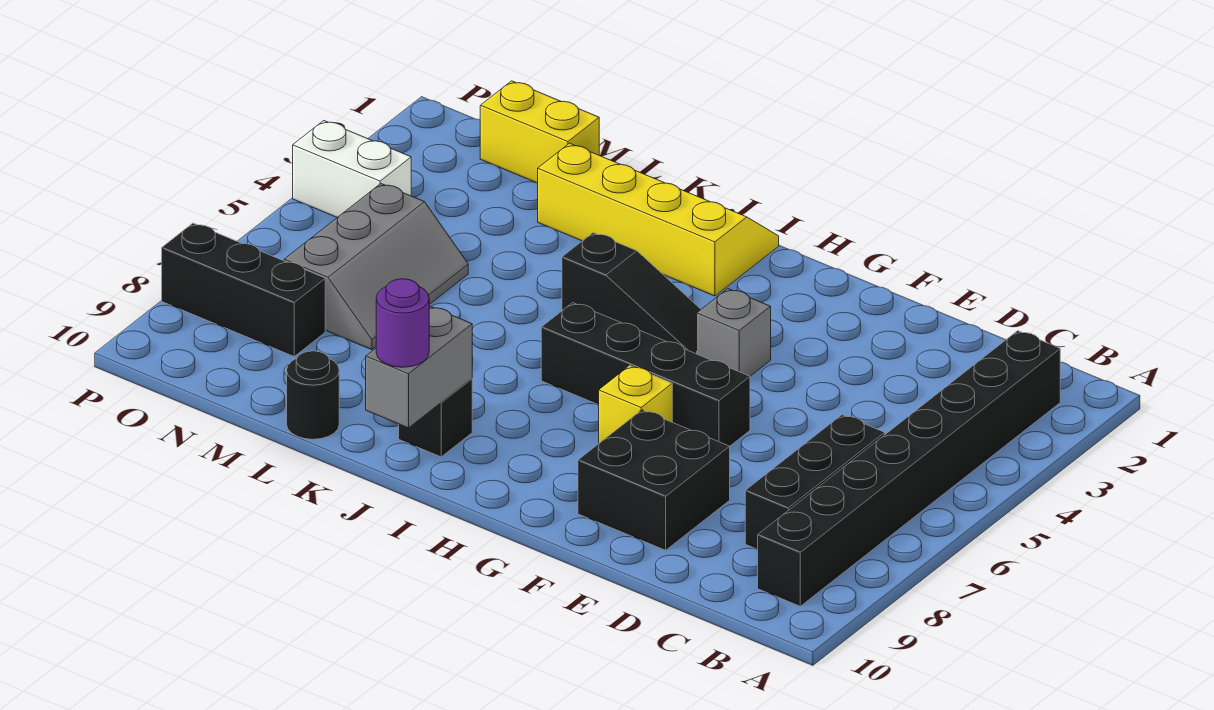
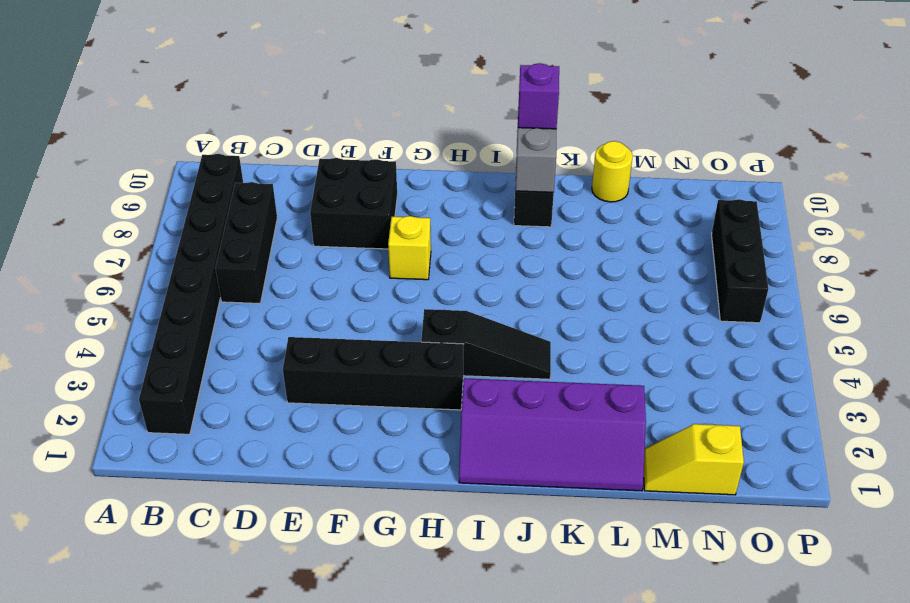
black 1x4 brick [541,303,750,446] -> black 1x4 brick moved to [283,337,463,410]
grey 1x1 brick [697,289,771,376] -> none
black 1x3 slope [562,233,701,354] -> black 1x3 slope turned to [421,309,551,379]
yellow 2x4 slope [538,143,779,296] -> purple 2x4 slope [459,378,646,491]
purple 1x1 round brick [376,279,429,367] -> purple 1x1 brick [518,63,559,129]
black 1x1 round brick [287,351,339,439] -> yellow 1x1 round brick [592,141,633,202]
yellow 1x2 brick [480,81,599,183] -> yellow 1x2 slope [644,424,744,495]
grey 2x3 slope [284,184,468,350] -> none
black 1x3 brick [162,223,325,356] -> black 1x3 brick turned to [712,199,768,323]
white 1x2 brick [293,121,411,217] -> none

